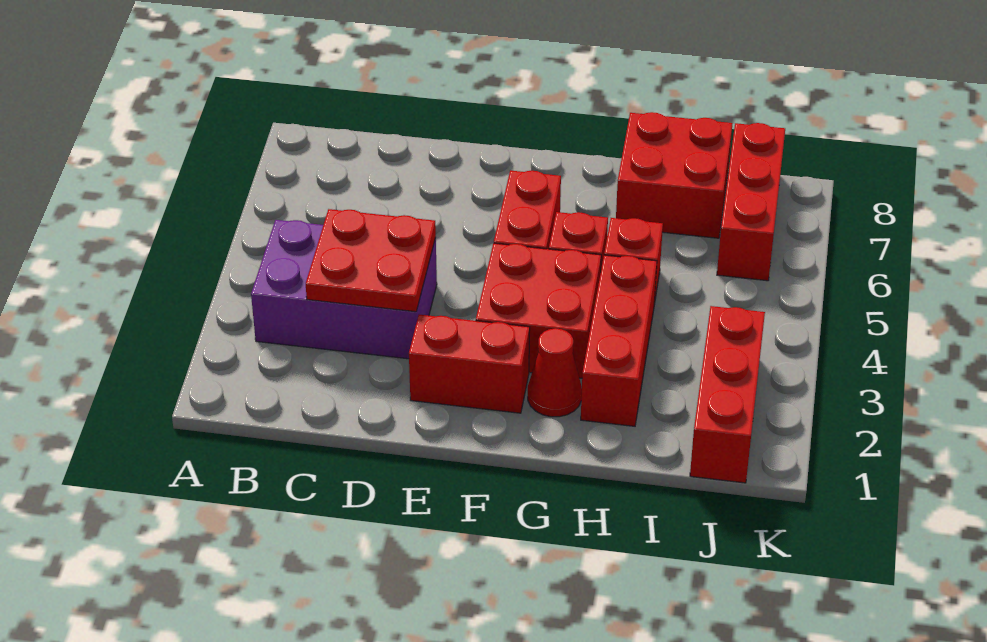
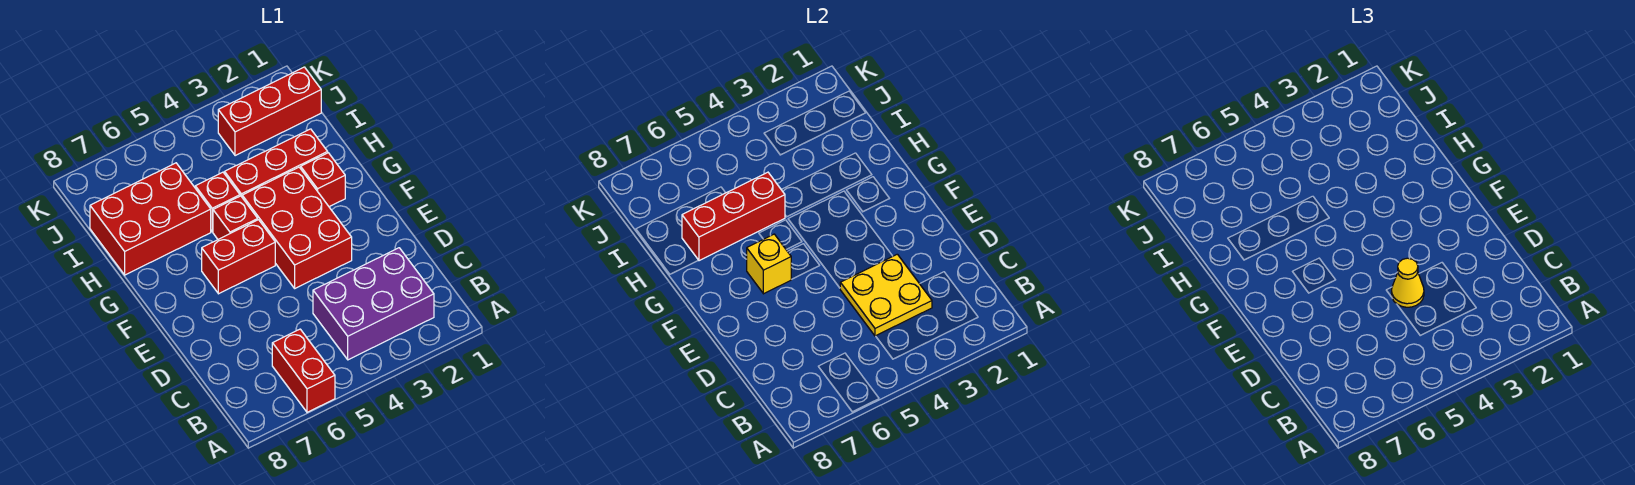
purple 2x3 brick [251,220,437,359] -> purple 2x3 brick turned to [313,248,434,360]
red 2x2 plate [306,209,436,312] -> yellow 2x2 plate [840,254,932,336]
none -> yellow 1x1 cone [1392,258,1424,307]
red 1x2 brick [409,315,530,413] -> red 1x2 brick moved to [272,329,335,412]
red 2x2 brick [476,243,601,378] -> red 2x3 brick [242,167,352,288]
none -> yellow 1x1 brick [747,234,791,294]
red 1x1 cone [528,328,582,417] -> red 1x1 brick [301,153,345,207]
red 2x2 brick [616,112,733,238] -> red 2x3 brick [90,163,211,275]
red 1x3 brick [717,123,785,281] -> red 1x3 brick moved to [682,172,785,261]

